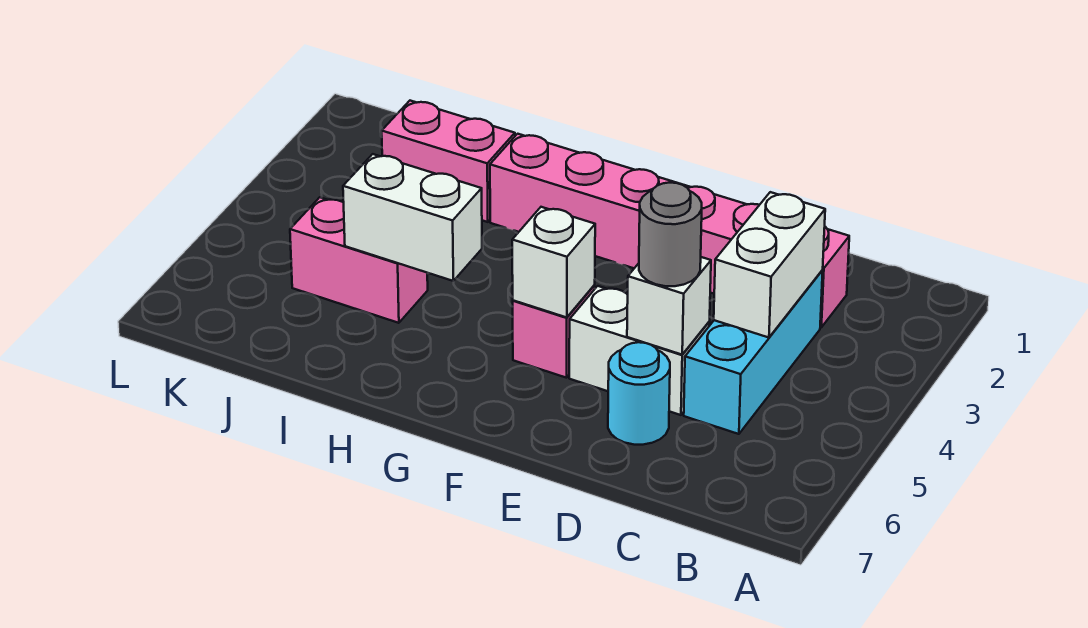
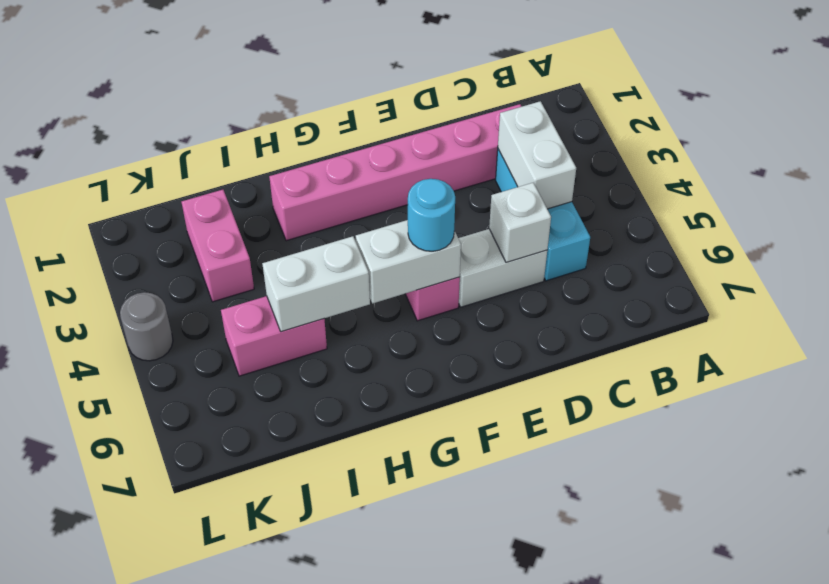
grey 1x1 round brick [639,183,702,286] -> grey 1x1 round brick moved to [120,292,173,361]
cyan 1x1 round brick [608,342,670,445] -> cyan 1x1 round brick moved to [408,179,455,251]
white 1x1 brick [512,207,595,318] -> white 1x2 brick [356,220,461,303]
pink 1x2 brick [382,101,515,222] -> pink 1x2 brick turned to [182,190,254,302]

